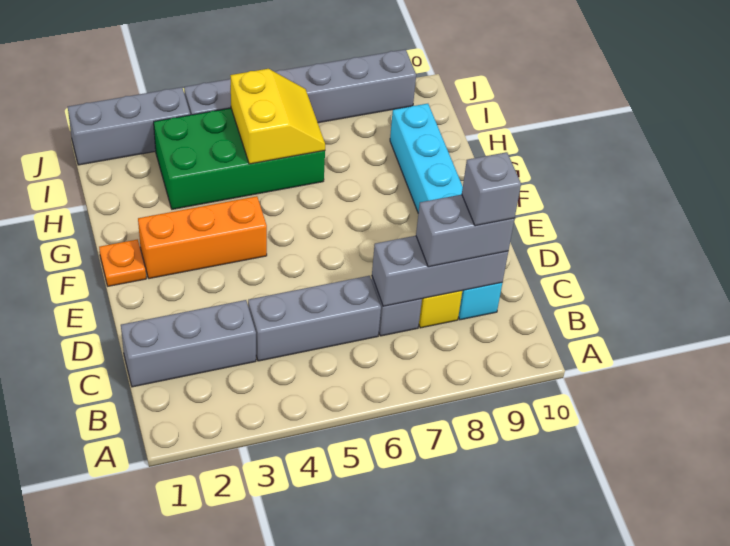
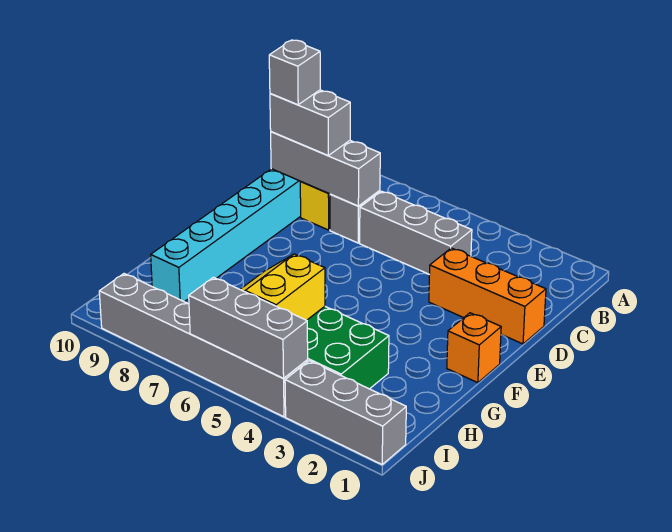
grey 1x3 brick [121,300,256,387] -> grey 1x3 brick moved to [189,277,308,379]
orange 1x1 plate [99,239,146,286] -> orange 1x1 brick [447,313,501,383]
orange 1x3 brick [138,196,267,279] -> orange 1x3 brick moved to [429,248,546,344]

